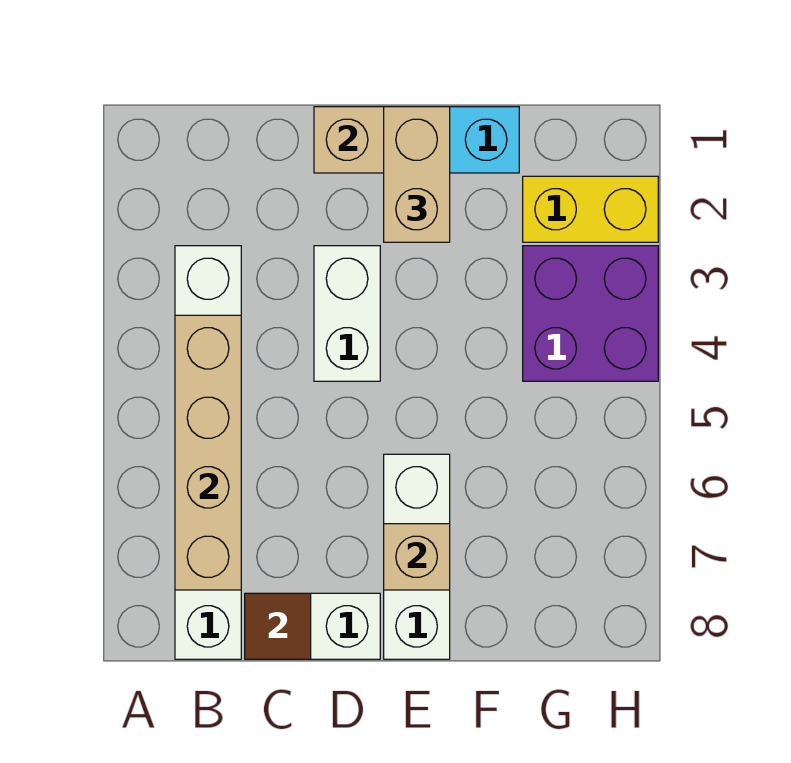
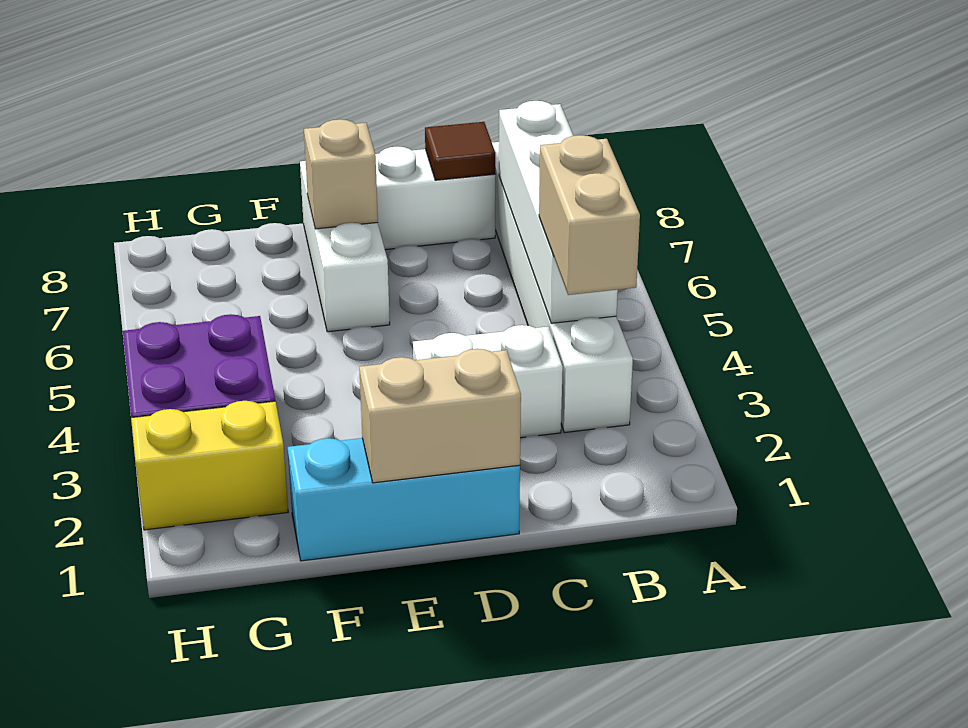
tan 1x4 brick [175,315,241,590] -> white 1x4 brick [499,101,618,323]
white 1x2 brick [314,246,380,381] -> white 1x2 brick turned to [413,325,563,438]
tan 1x2 brick [384,107,450,242] -> tan 1x2 brick moved to [539,135,640,295]

